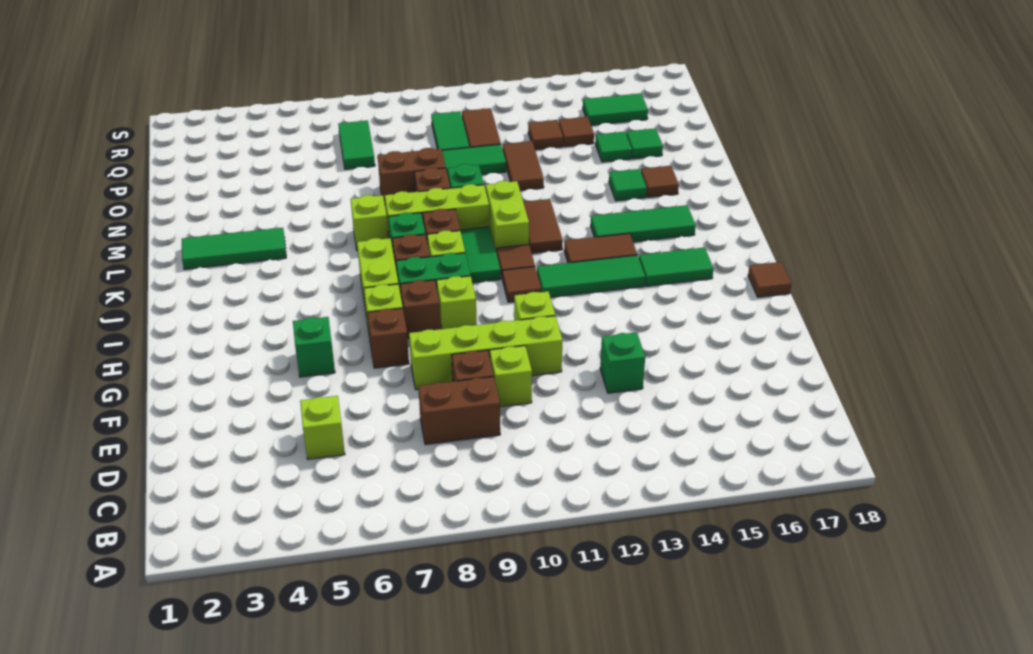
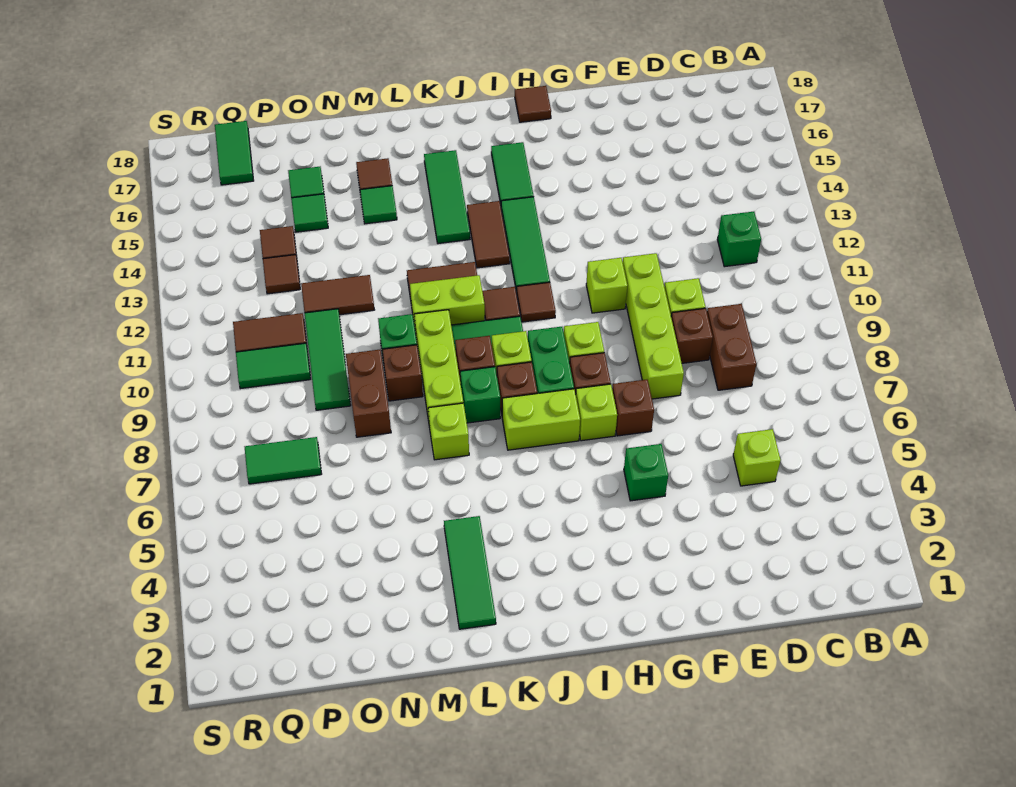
green 1x1 brick [600,332,645,393] -> green 1x1 brick moved to [717,212,761,267]
green 1x2 tile [583,93,648,125] -> green 1x2 tile moved to [215,121,254,185]

